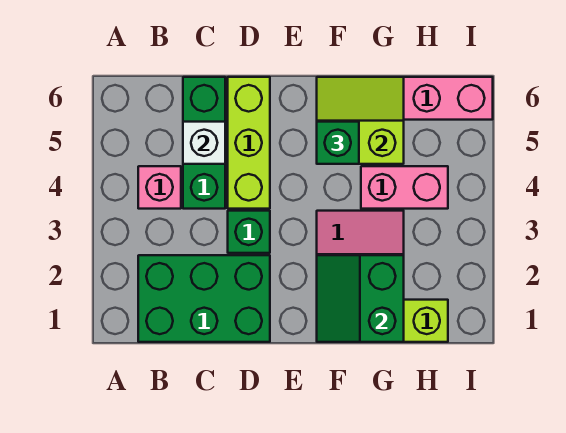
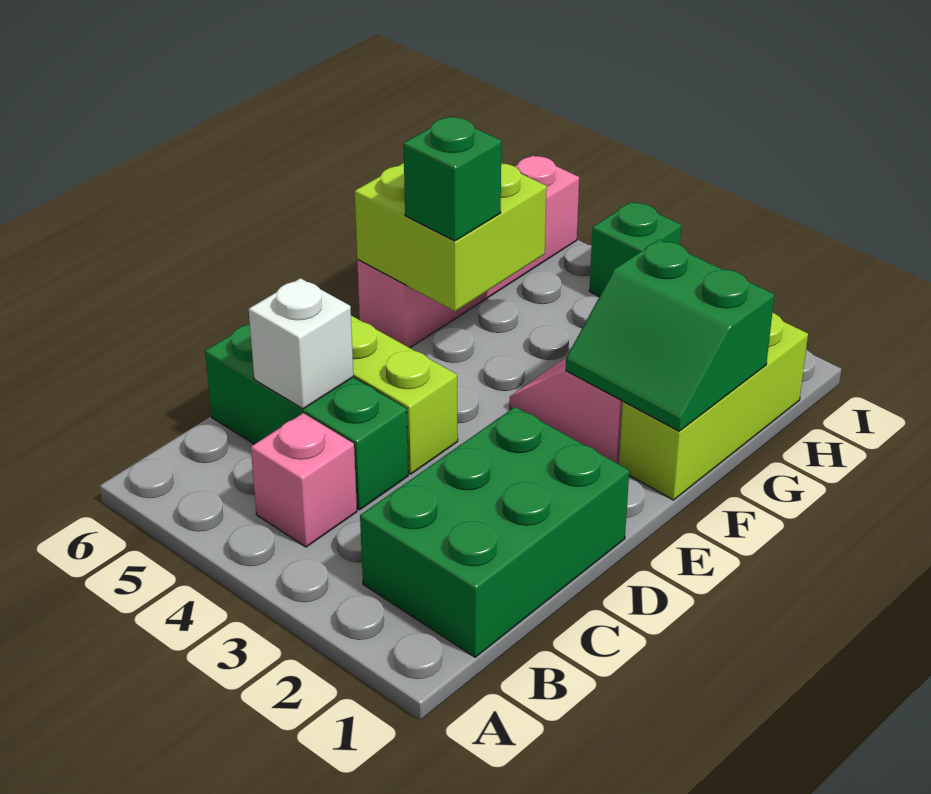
green 1x1 brick [228,211,270,253] -> green 1x1 brick moved to [589,202,681,297]
lime 2x2 slope [317,77,404,164] -> lime 2x2 brick [355,163,547,311]
pink 1x2 brick [361,166,448,209] -> none

